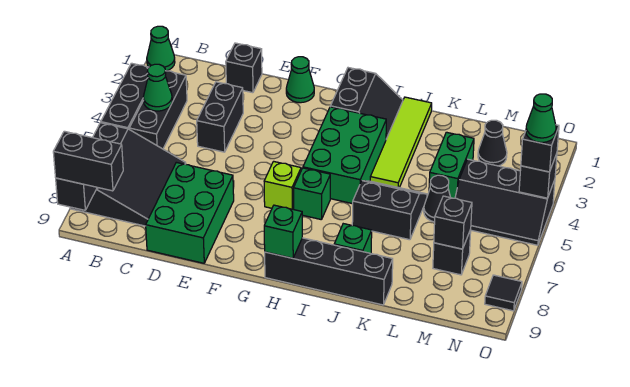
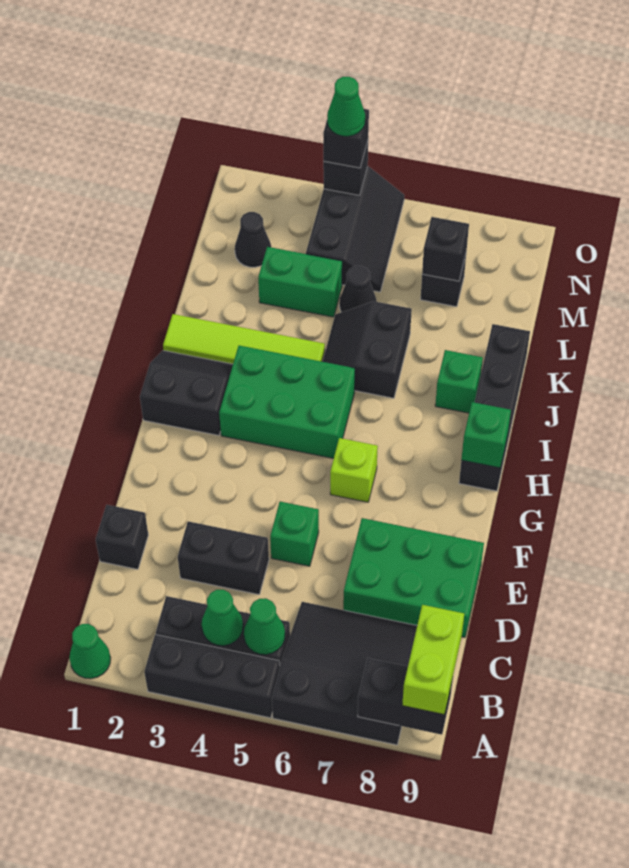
black 1x2 brick [53,131,123,191] -> lime 1x2 brick [402,605,464,715]
green 1x1 cone [286,57,314,103] -> green 1x1 cone moved to [244,598,285,655]
green 1x1 brick [294,168,330,220] -> green 1x1 brick moved to [270,502,319,566]
black 1x1 tile [485,275,522,311] -> none

